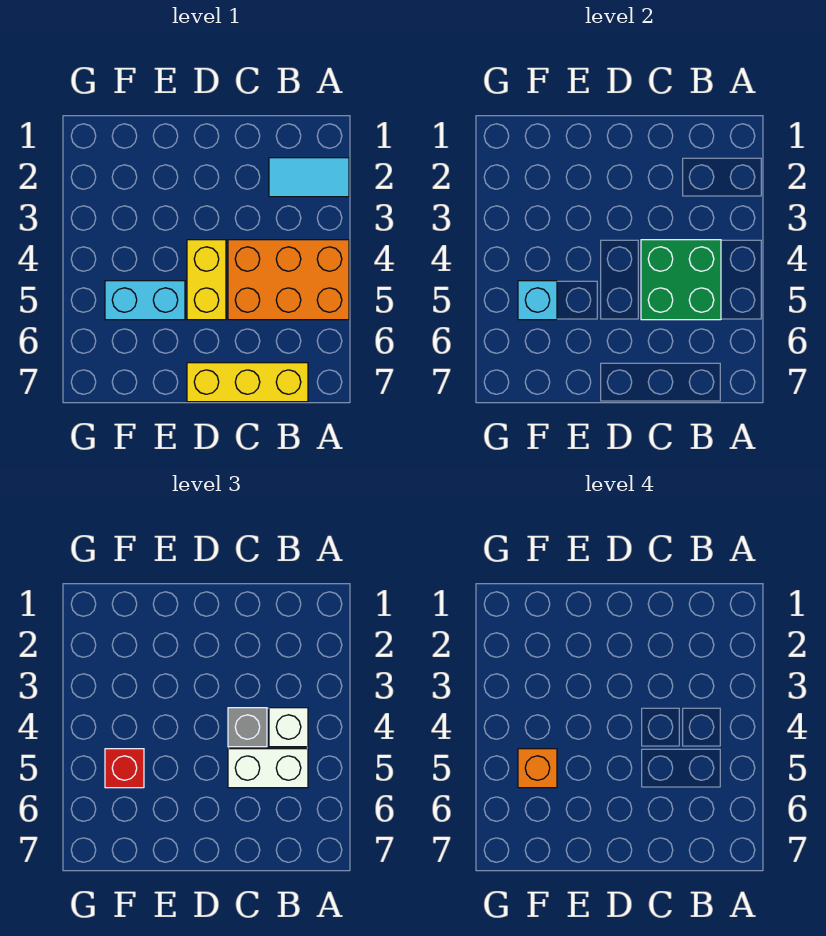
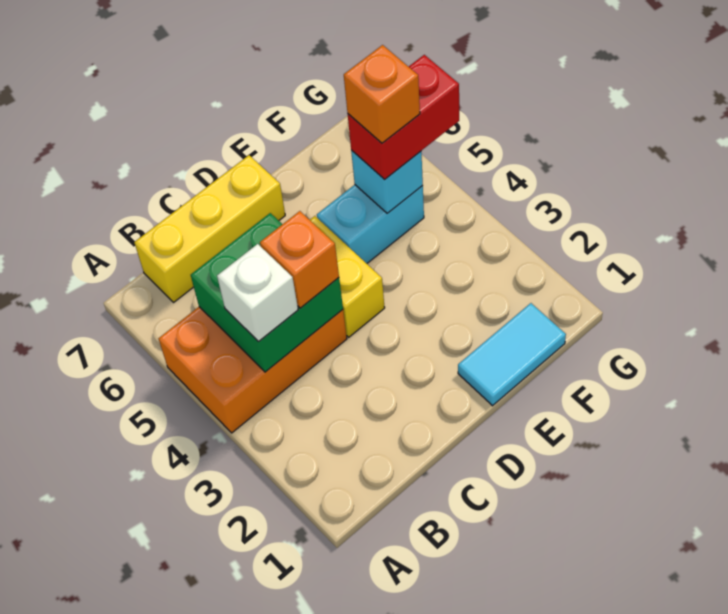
cyan 1x2 tile [269,158,349,197] -> cyan 1x2 tile moved to [458,303,566,406]
white 1x2 brick [228,749,308,788] -> none
grey 1x1 brick [228,708,267,747] -> orange 1x1 brick [260,211,339,308]
red 1x1 brick [105,749,144,788] -> red 1x2 brick [348,55,459,180]

